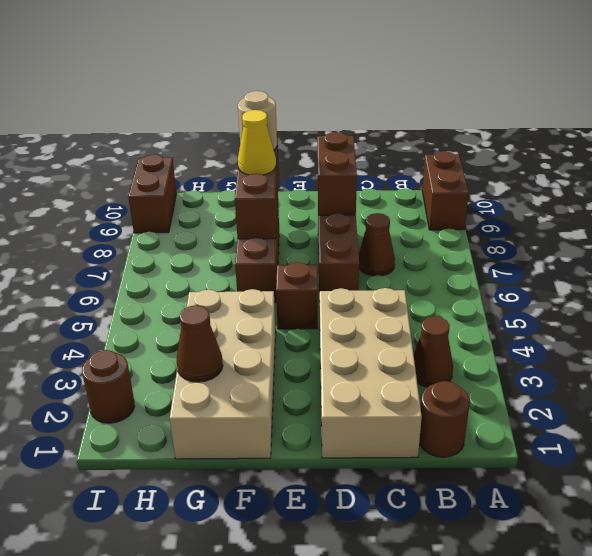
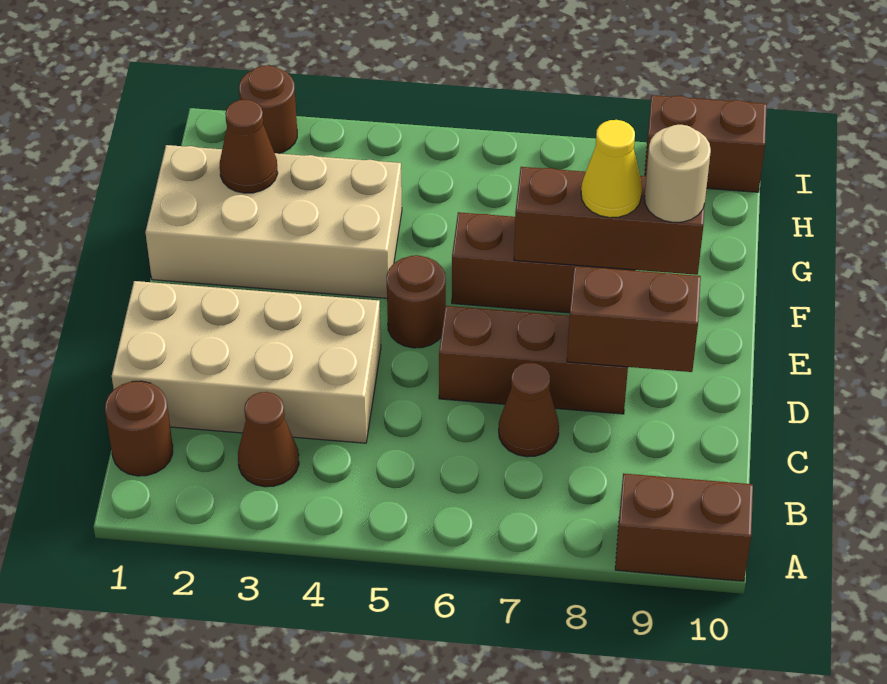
brown 1x1 brick [276,262,318,329] -> brown 1x1 round brick [387,255,446,348]

